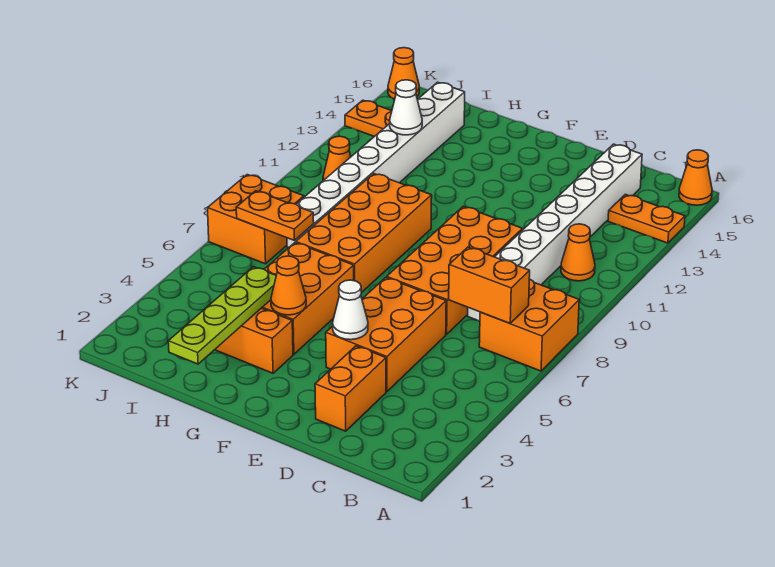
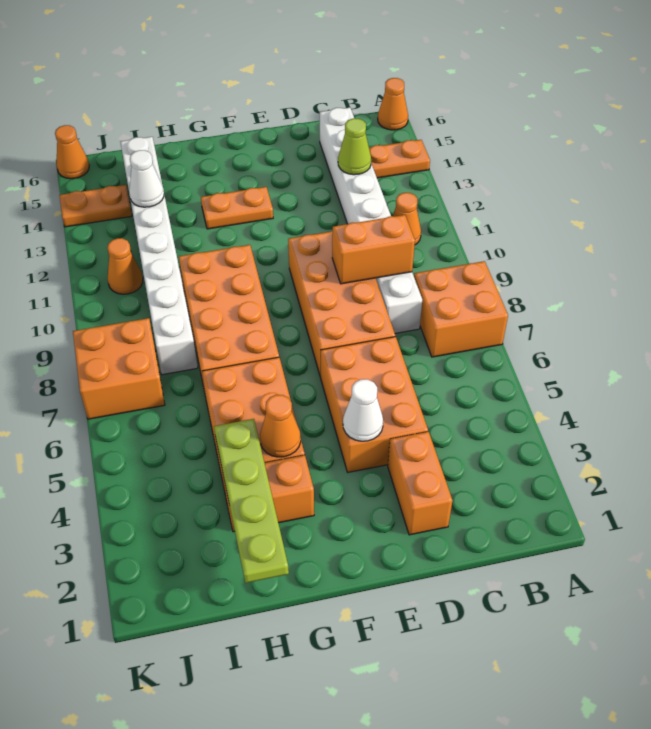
orange 1x2 brick [449,247,530,323] -> orange 1x2 brick moved to [332,215,415,284]
none -> lime 1x1 cone [338,118,371,175]
orange 1x2 plate [236,191,314,240] -> orange 1x2 plate moved to [201,187,273,229]

